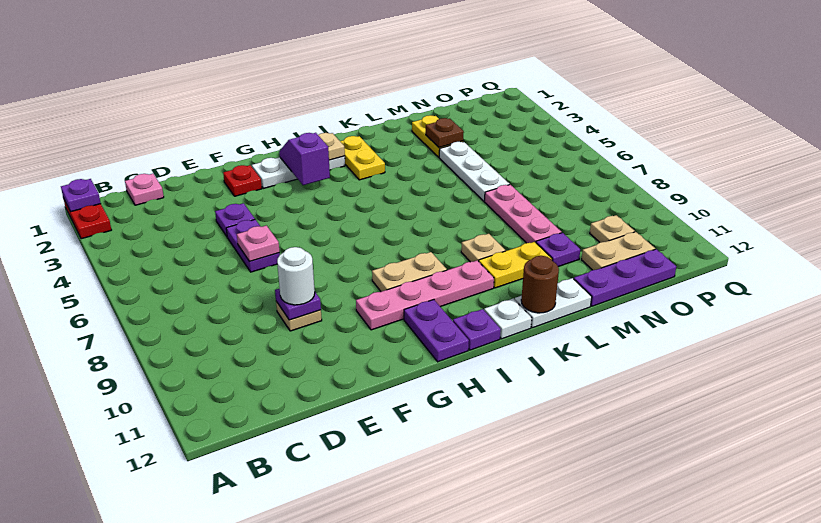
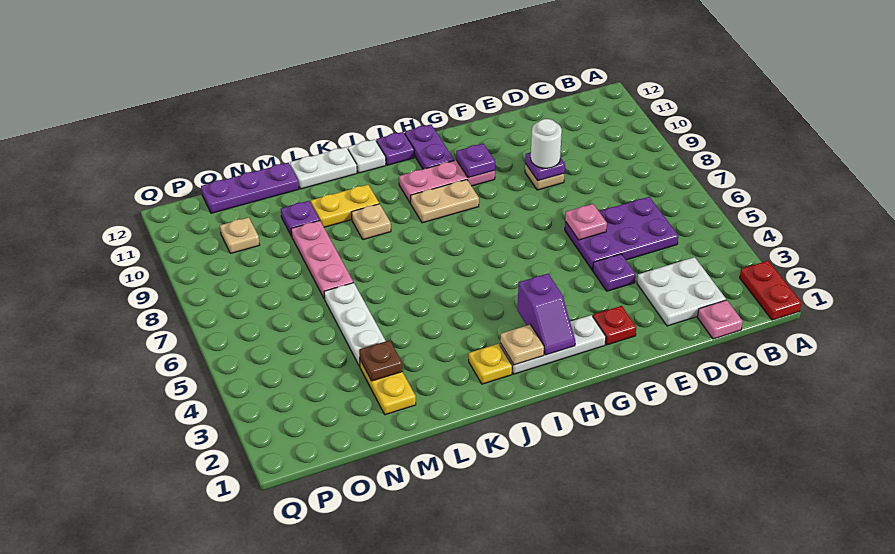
purple 1x1 plate [61,179,101,212] -> purple 1x1 plate moved to [456,143,495,178]
none -> white 2x2 plate [637,257,726,326]
purple 1x2 plate [226,220,280,272] -> purple 2x3 plate [565,197,678,270]
pink 1x4 plate [356,261,494,330] -> pink 1x3 plate [399,160,495,203]
yellow 1x2 plate [340,136,385,180] -> yellow 1x1 plate [469,344,512,384]
brown 1x1 round brick [521,256,559,313] -> none
tan 1x2 plate [582,232,655,270] -> none

